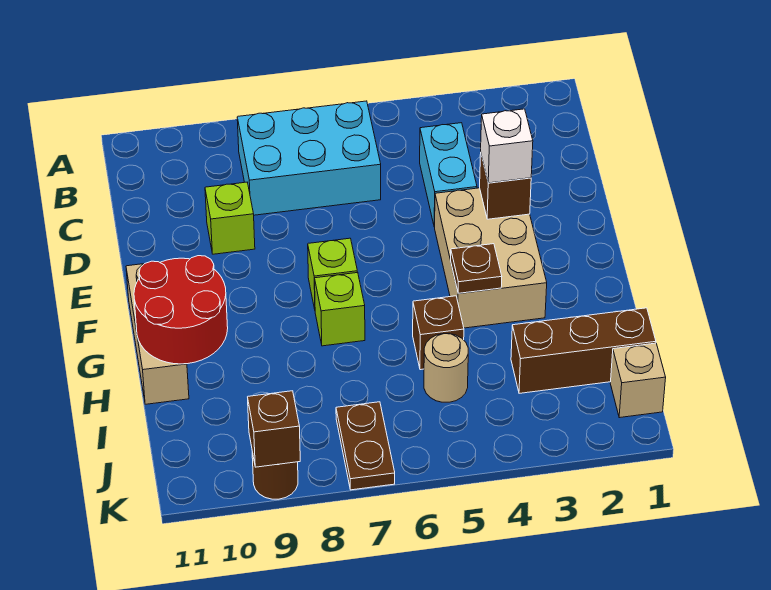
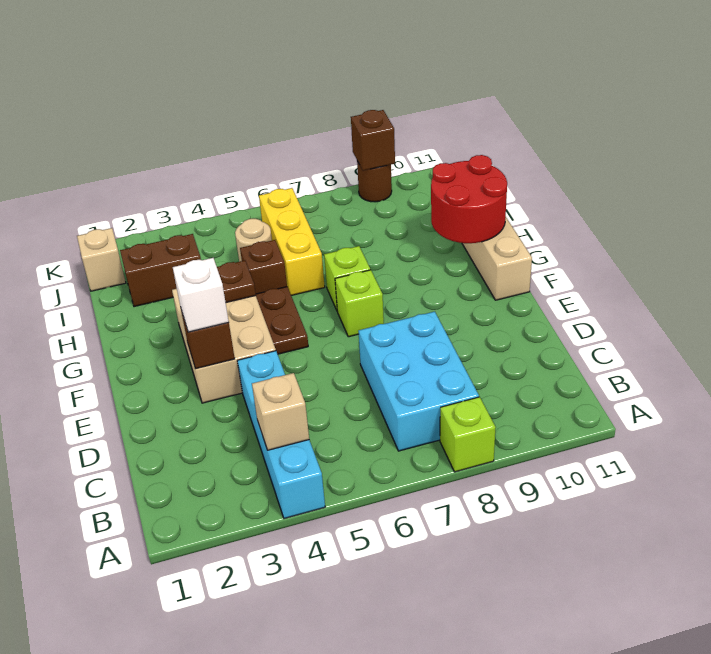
none -> tan 1x1 brick [252,373,309,450]
cyan 2x3 brick [237,101,381,215] -> cyan 2x3 brick turned to [358,312,479,451]
cyan 1x2 brick [420,123,477,227] -> cyan 1x4 brick [237,351,325,519]
lime 1x1 brick [205,182,255,254] -> lime 1x1 brick moved to [440,397,496,472]
none -> yellow 1x3 brick [259,188,325,295]
brown 1x3 brick [511,308,656,393] -> brown 1x2 brick [120,234,201,307]
brown 1x2 plate [336,402,395,490] -> brown 1x2 plate moved to [256,287,308,354]

